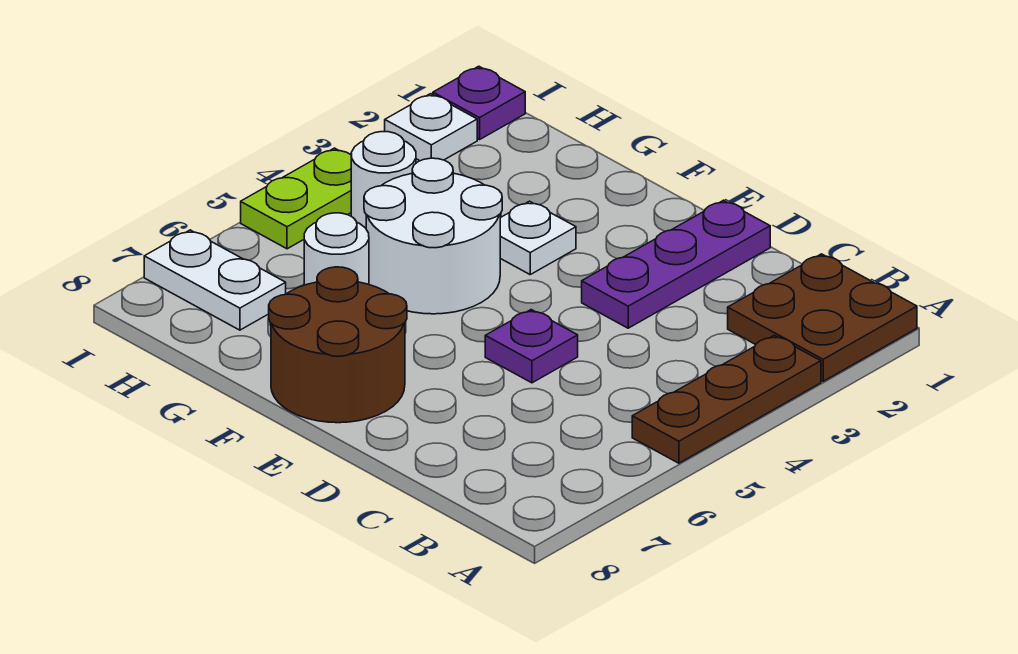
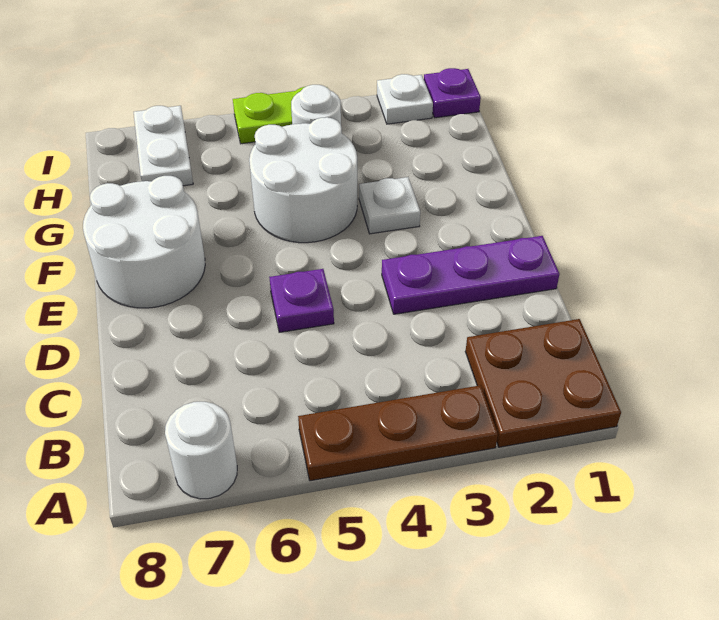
brown 2x2 round brick [269,267,407,423] -> white 2x2 round brick [83,176,205,308]
white 1x1 round brick [304,213,369,285] -> white 1x1 round brick moved to [165,402,237,499]

